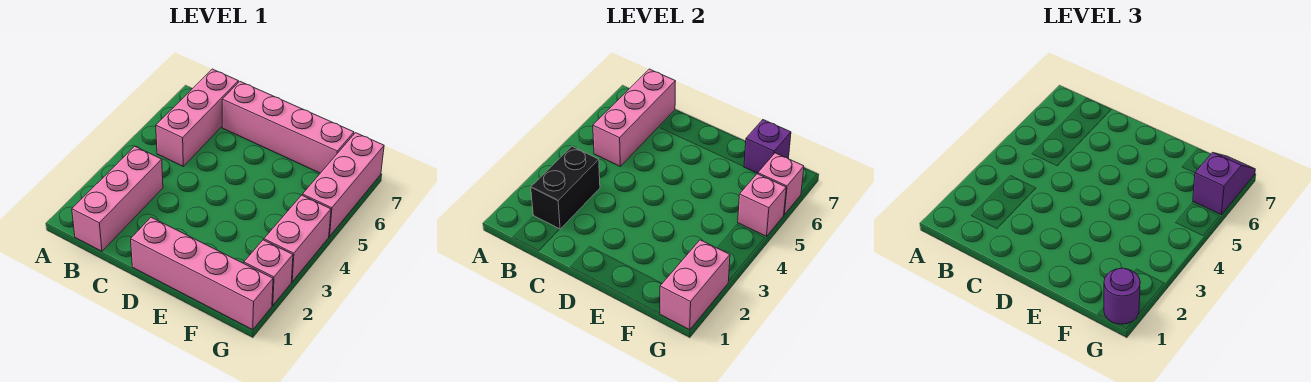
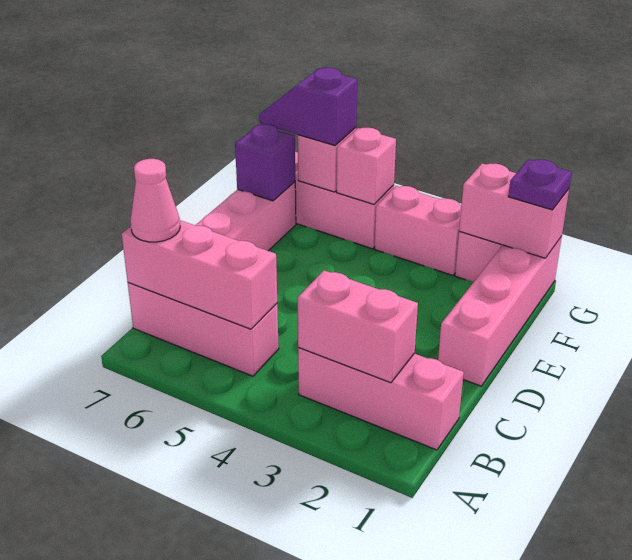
black 1x2 brick [531,146,600,229] -> pink 1x2 brick [298,270,418,383]
none -> pink 1x1 cone [130,159,180,242]
purple 1x1 round brick [1104,268,1140,324] -> purple 1x1 plate [508,160,572,210]

